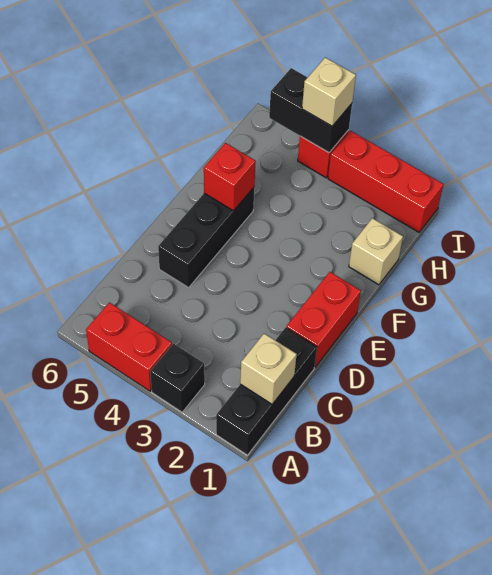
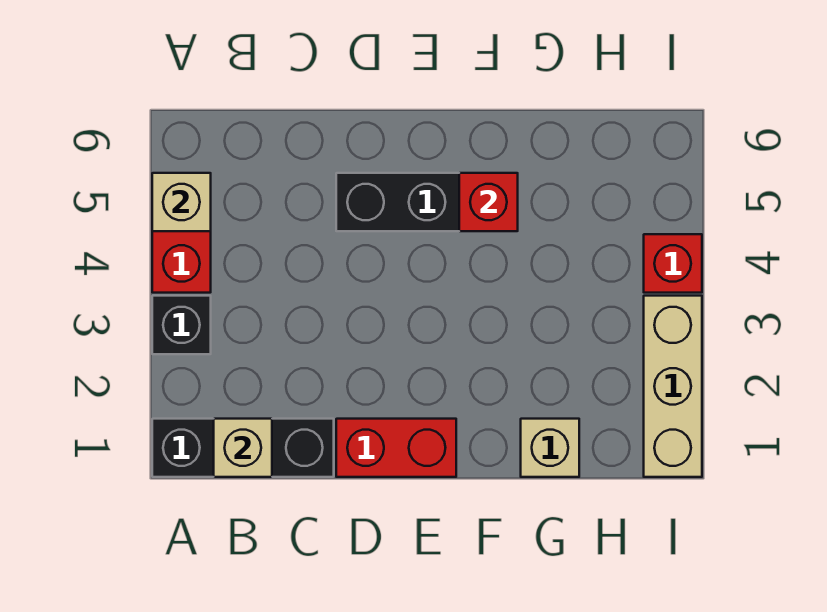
red 1x3 brick [328,131,443,232] -> tan 1x3 brick [644,296,702,477]
black 1x2 brick [269,68,352,153] -> none
tan 1x1 brick [302,57,356,126] -> tan 1x1 brick moved to [152,173,211,231]

